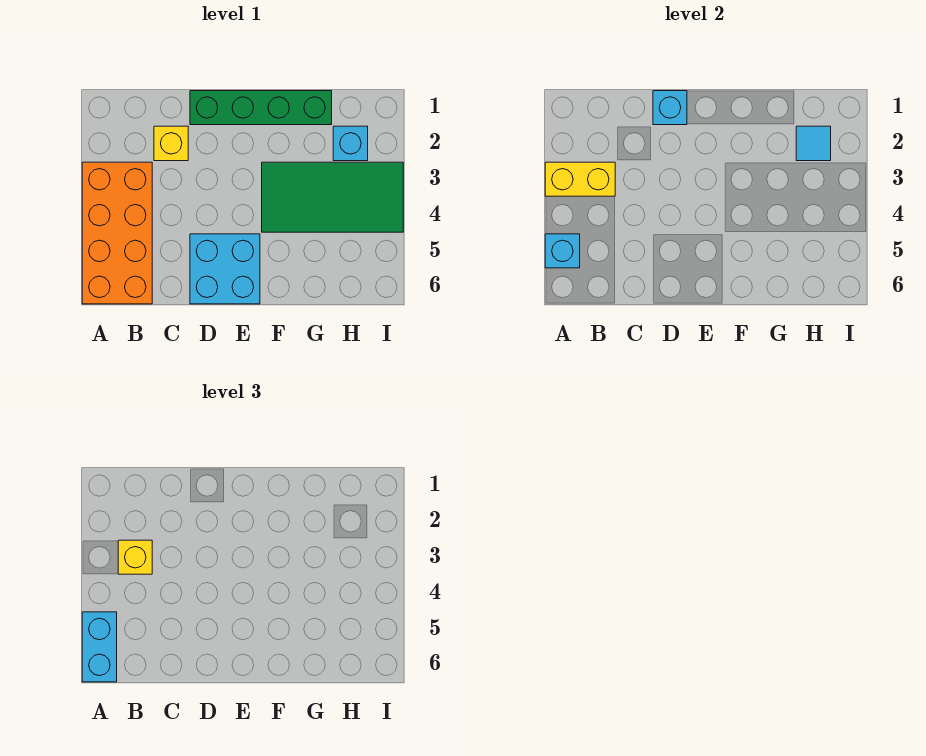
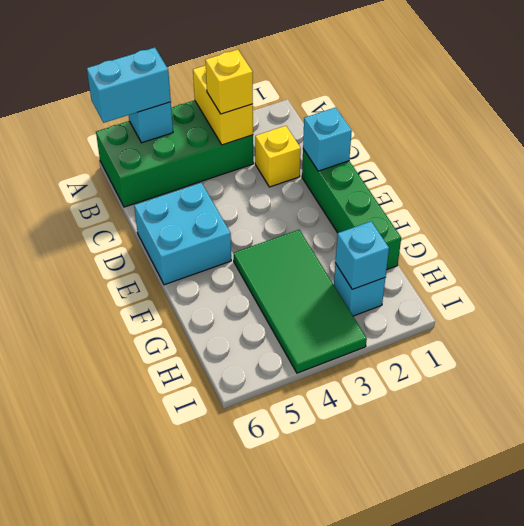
orange 2x4 brick [82,162,152,304] -> green 2x4 brick [96,100,253,207]
cyan 1x1 tile [796,126,831,161] -> cyan 1x1 brick [335,221,389,289]

